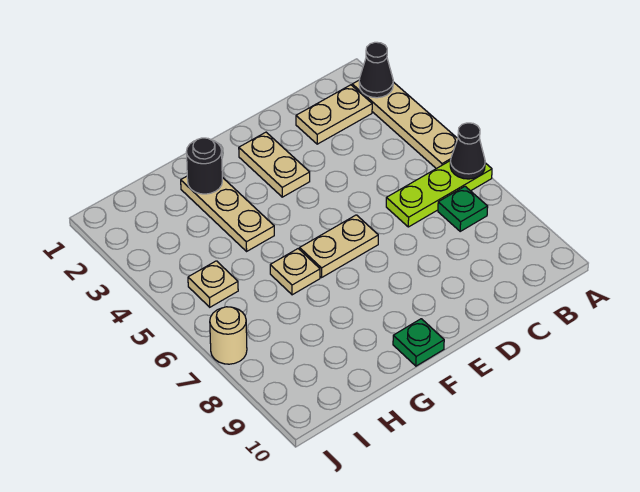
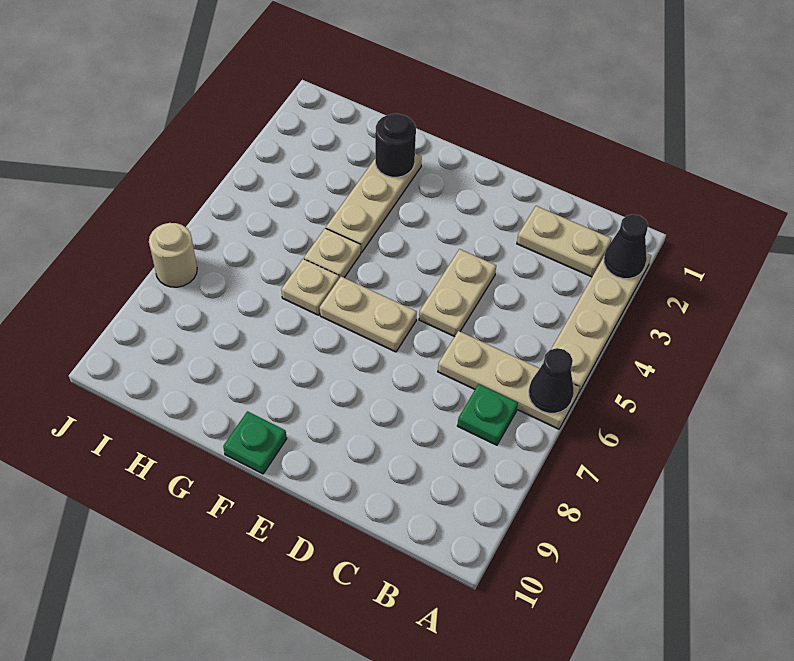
lime 1x3 plate [386,160,492,227] -> tan 1x3 plate [438,331,580,429]
tan 1x2 plate [239,132,310,197] -> tan 1x2 plate moved to [419,249,496,337]
tan 1x1 plate [188,261,238,307] -> tan 1x1 plate moved to [304,228,361,278]

